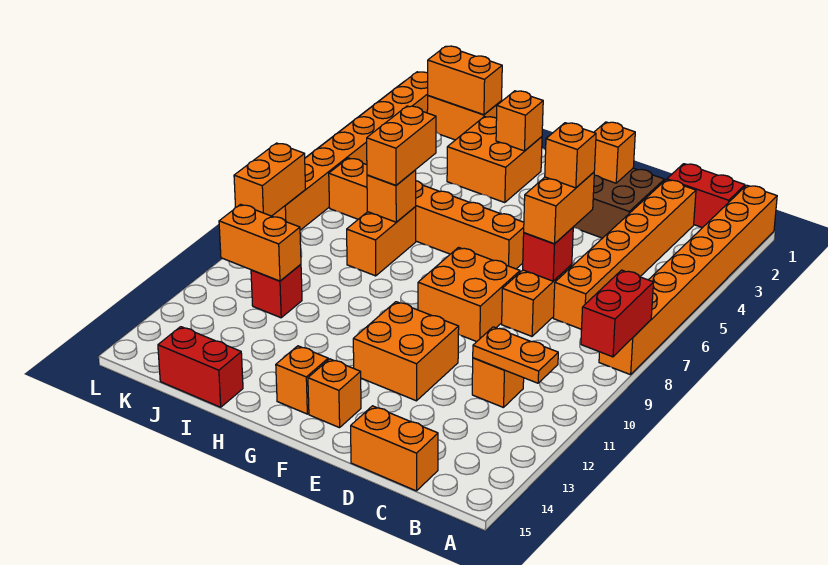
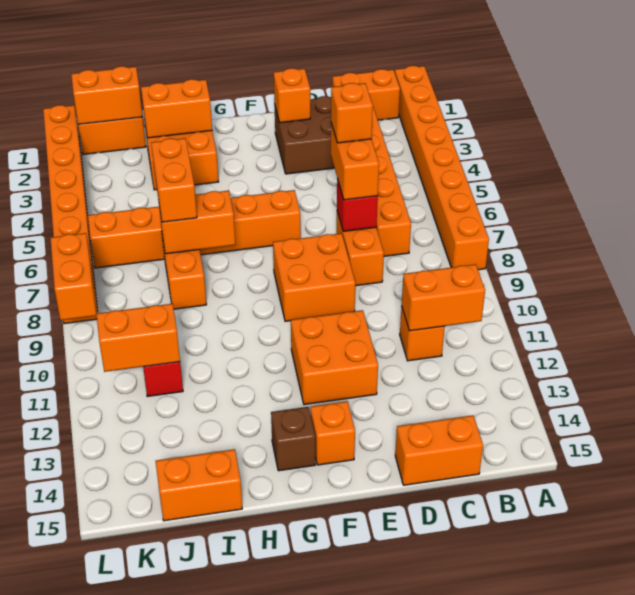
red 1x2 brick [581,270,654,357] -> none
red 1x2 brick [667,164,745,228] -> orange 1x2 brick [332,69,400,120]
orange 1x2 plate [473,327,558,383] -> orange 1x2 brick [402,264,485,331]
orange 1x1 brick [276,346,328,414] -> brown 1x1 brick [271,407,315,471]
orange 1x1 brick [496,91,543,151] -> orange 1x2 brick [141,79,212,138]
orange 1x1 brick [367,170,416,222] -> orange 1x2 brick [159,191,235,254]
red 1x2 brick [158,327,243,407] -> orange 1x2 brick [156,449,242,521]

